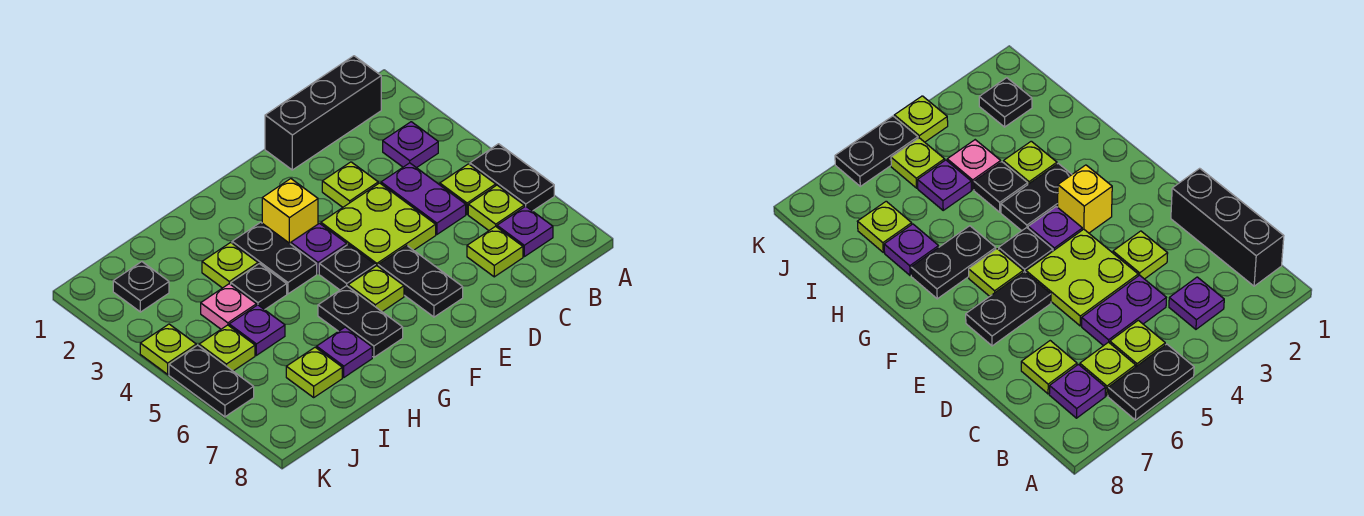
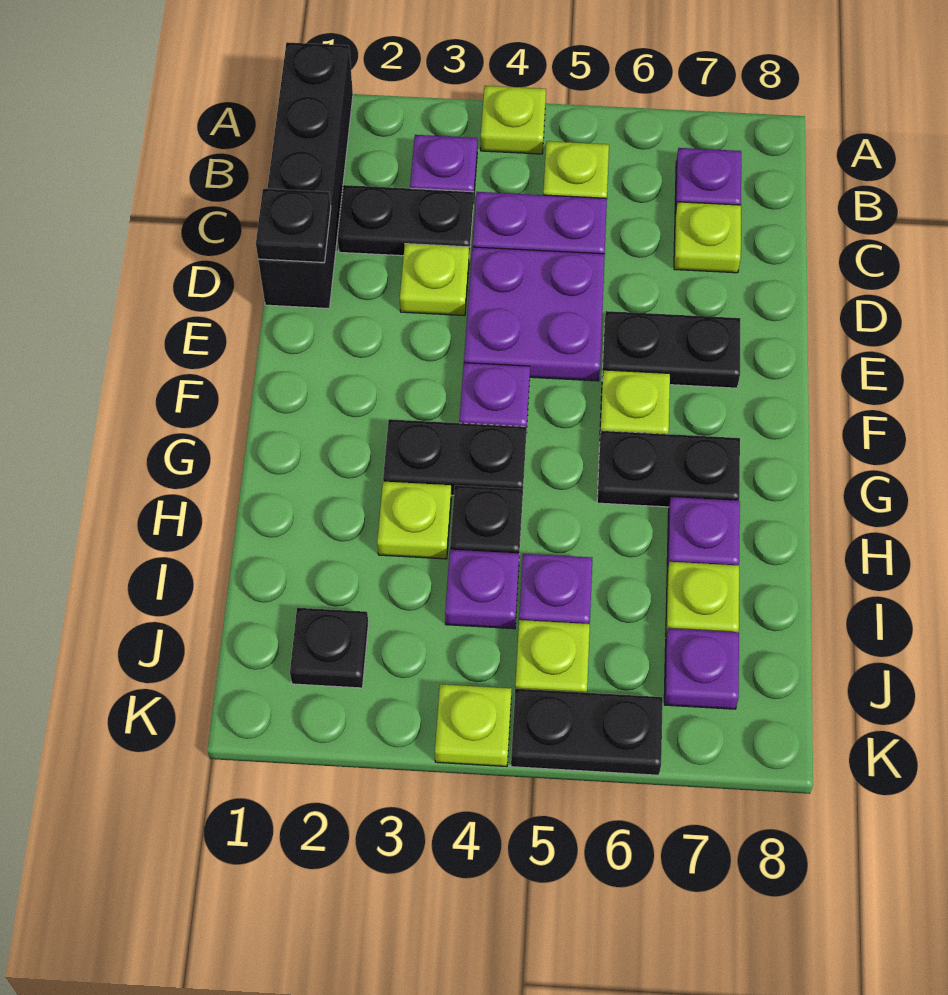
black 1x2 plate [470,144,554,211] -> black 1x2 plate moved to [338,185,473,257]
black 1x3 brick [265,56,381,170] -> black 1x4 brick [258,42,353,308]
lime 1x1 plate [468,185,524,230] -> lime 1x1 plate moved to [481,86,546,154]
lime 2x2 plate [321,183,436,266] -> purple 2x2 plate [464,247,605,381]
yellow 1x1 brick [262,179,318,244] -> none
black 1x1 plate [319,245,375,290] -> black 1x1 plate moved to [256,189,331,263]
pink 1x1 plate [201,284,256,329] -> purple 1x1 plate [445,550,519,629]
none -> purple 1x1 plate [664,628,739,709]

